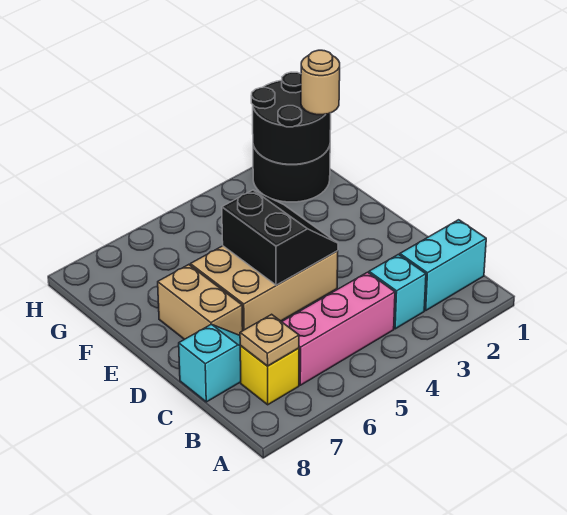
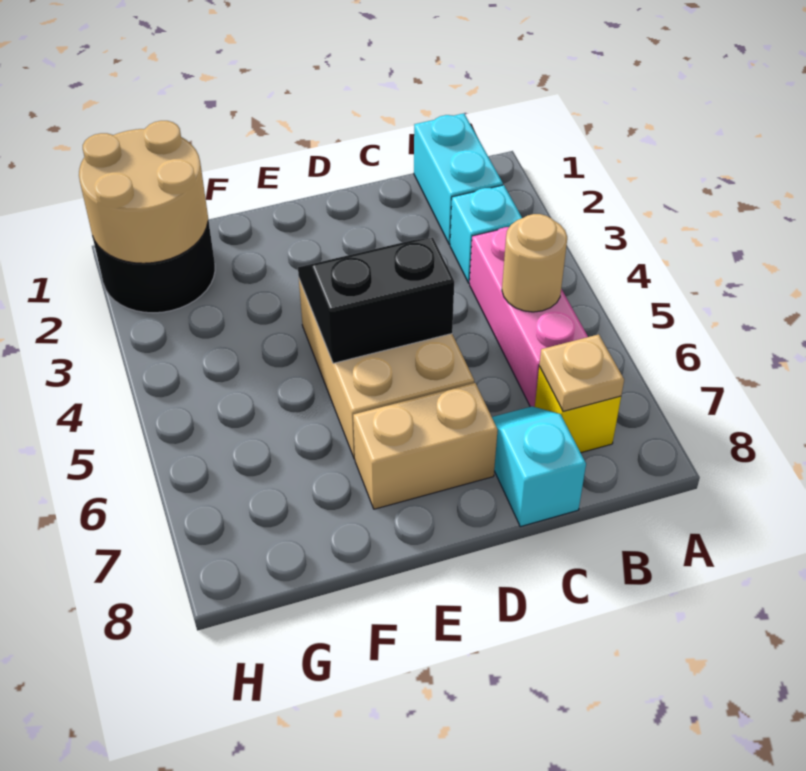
black 2x2 round brick [251,72,331,164] -> tan 2x2 round brick [79,121,208,263]
tan 1x1 round brick [301,50,340,115] -> tan 1x1 round brick moved to [502,214,567,312]

